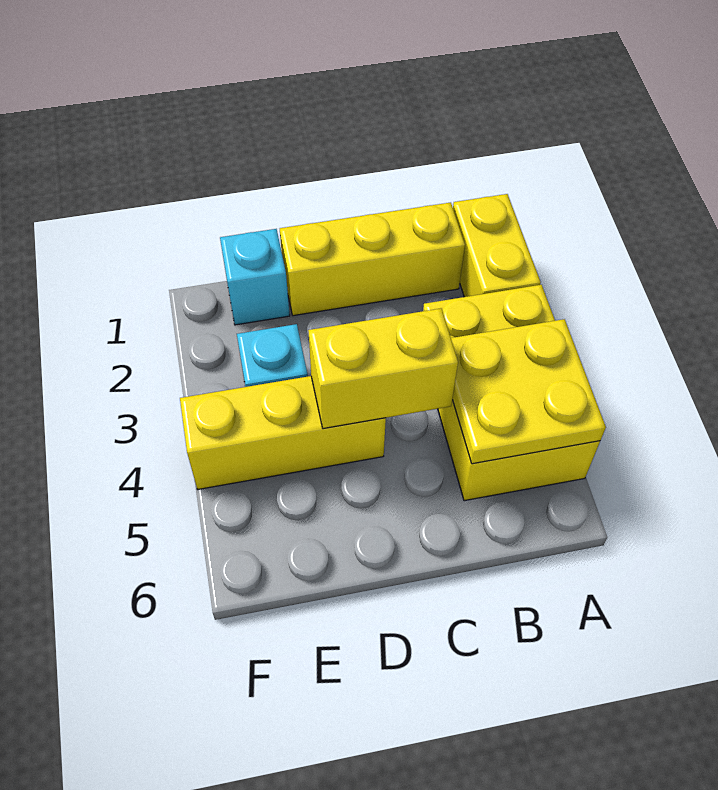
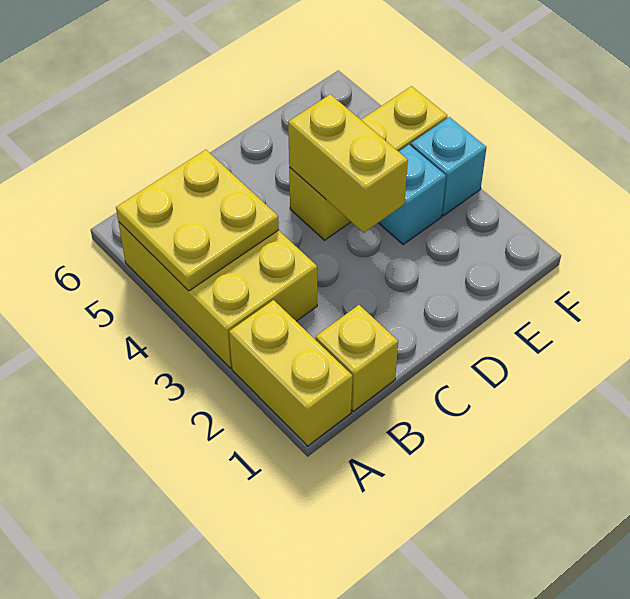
yellow 1x3 brick [280,203,465,316] -> yellow 1x1 brick [316,305,398,412]
yellow 1x2 brick [308,308,458,429] -> yellow 1x2 brick turned to [288,94,408,233]
cyan 1x1 brick [220,229,290,325] -> cyan 1x1 brick moved to [411,117,487,216]

